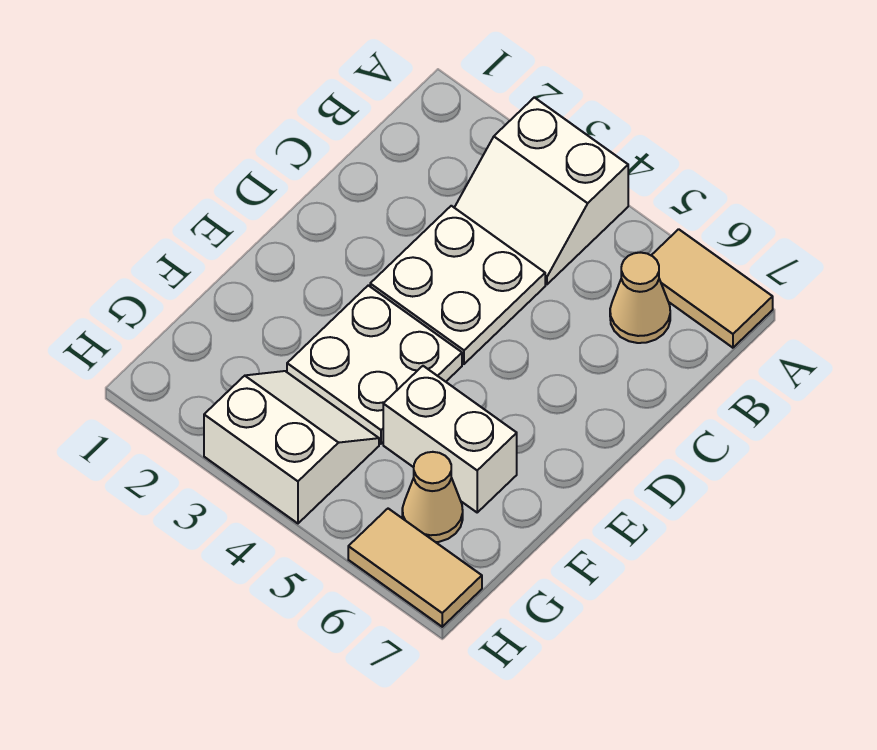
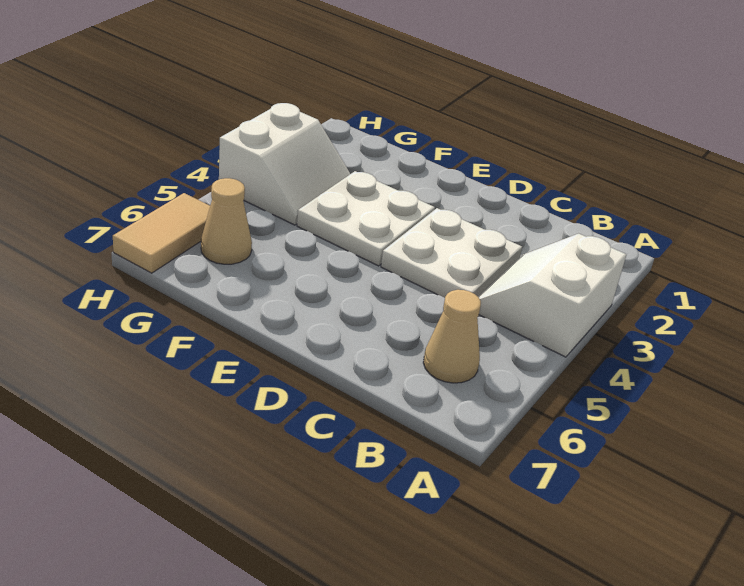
tan 1x2 tile [651,229,773,348] -> none
white 1x2 brick [383,366,517,512] -> none

